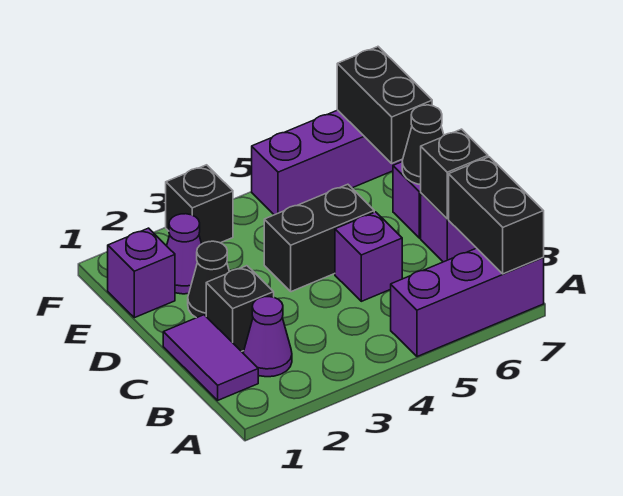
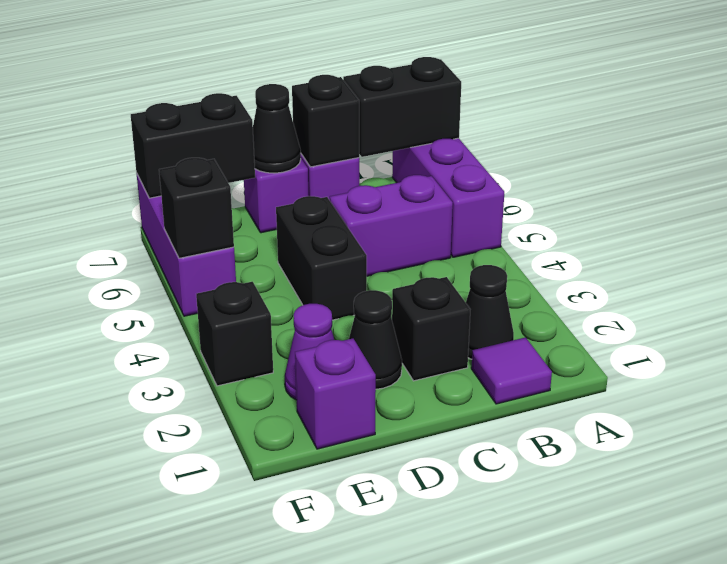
purple 1x2 tile [163,315,258,400] -> purple 1x1 tile [471,337,552,404]
purple 1x1 cone [243,297,292,377] -> black 1x1 cone [466,265,514,359]
purple 1x1 brick [335,212,402,301] -> purple 1x2 brick [330,175,453,276]
none -> black 1x1 brick [159,158,234,258]

